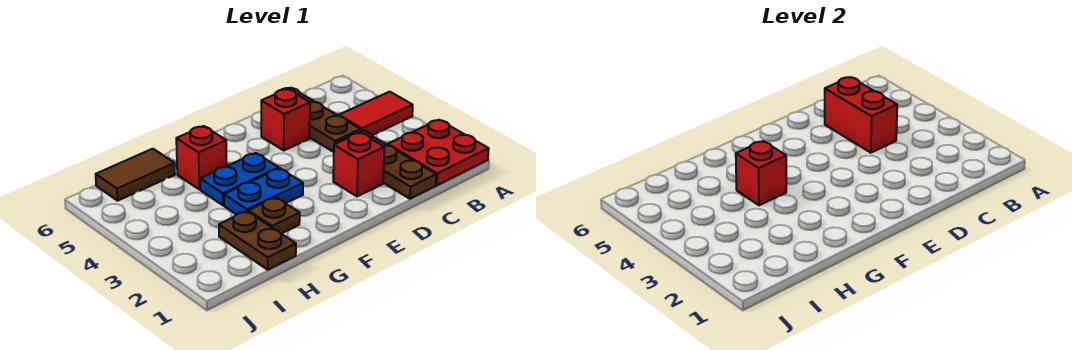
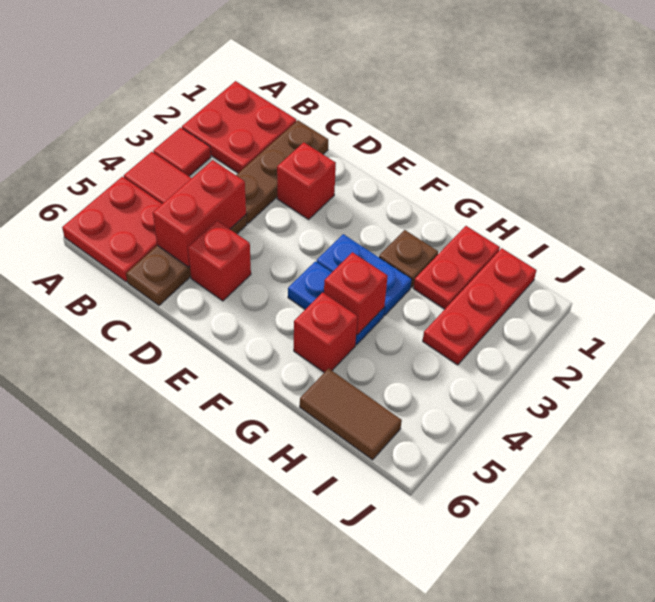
none -> red 1x1 tile [153,128,211,176]
none -> red 2x2 plate [62,177,162,282]
brown 1x2 plate [219,211,296,270] -> red 1x2 plate [413,226,500,309]
none -> red 1x3 plate [423,248,536,365]

